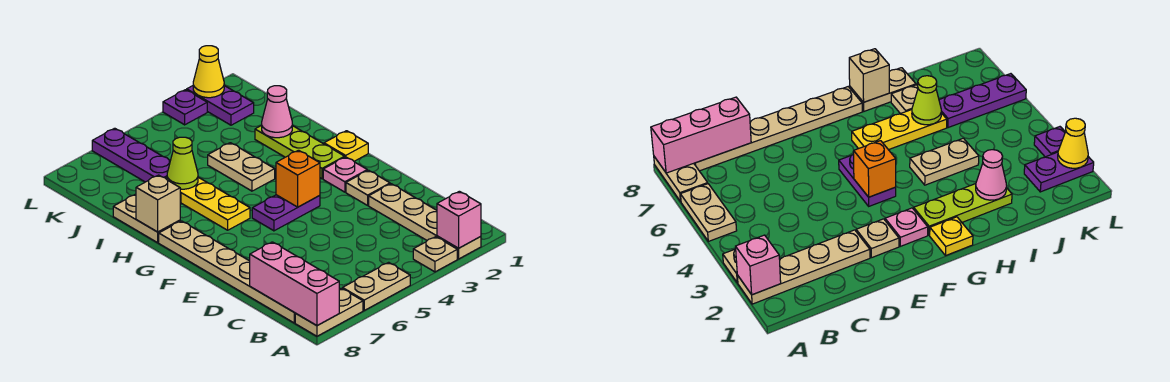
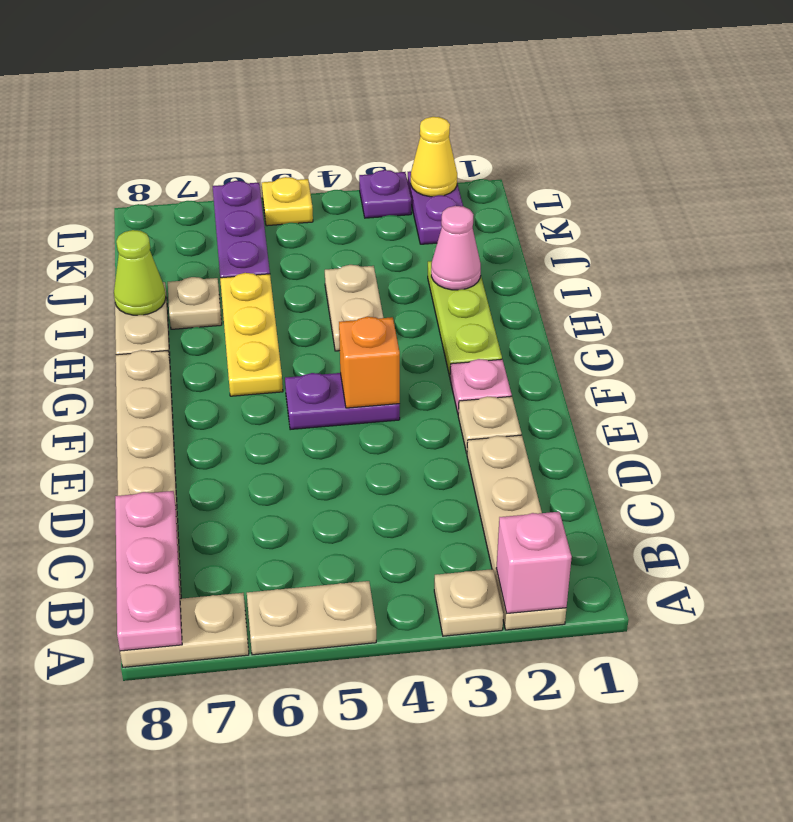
pink 1x3 brick [250,242,339,326] -> pink 1x3 plate [115,491,182,651]
yellow 1x1 plate [324,131,368,161] -> yellow 1x1 plate moved to [262,177,313,226]
tan 1x1 brick [136,175,180,232] -> none
lime 1x1 cone [167,137,198,189] -> lime 1x1 cone moved to [114,230,166,315]

